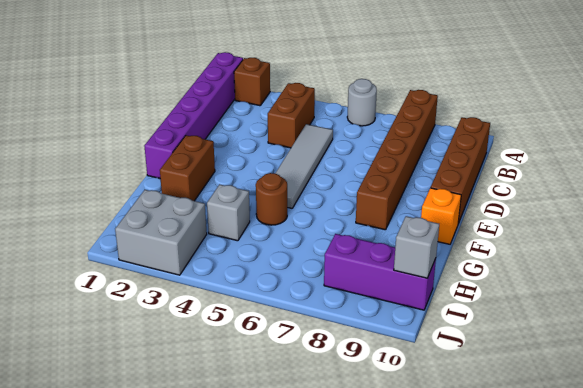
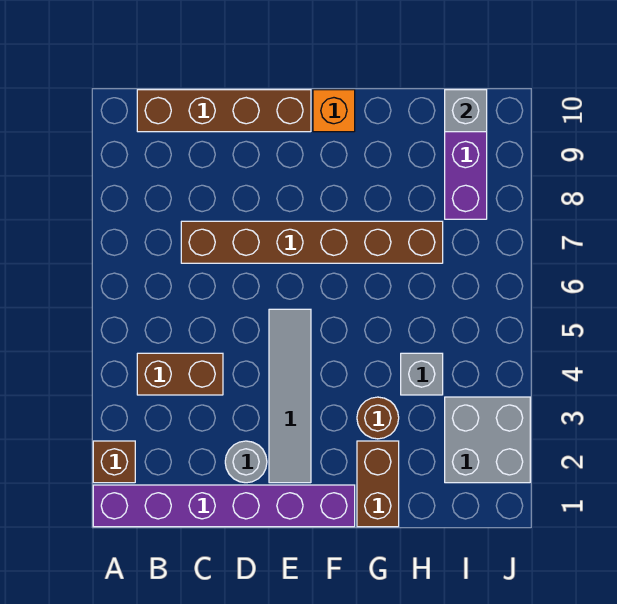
grey 1x1 round brick [347,79,377,126] -> grey 1x1 round brick moved to [225,441,267,483]
brown 1x6 brick [356,90,438,230] -> brown 1x6 brick moved to [181,221,443,263]
grey 1x4 tile [275,124,333,208] -> grey 1x4 tile turned to [269,309,311,483]
brown 1x2 brick [160,135,215,201] -> brown 1x2 brick turned to [357,441,399,527]
brown 1x1 round brick [256,173,287,225] -> brown 1x1 round brick moved to [357,397,399,439]

